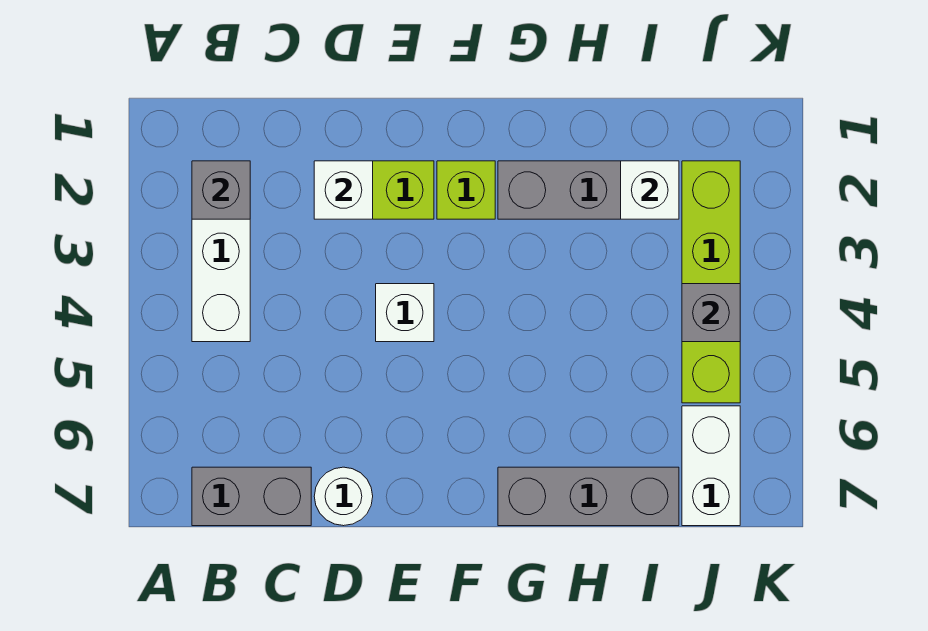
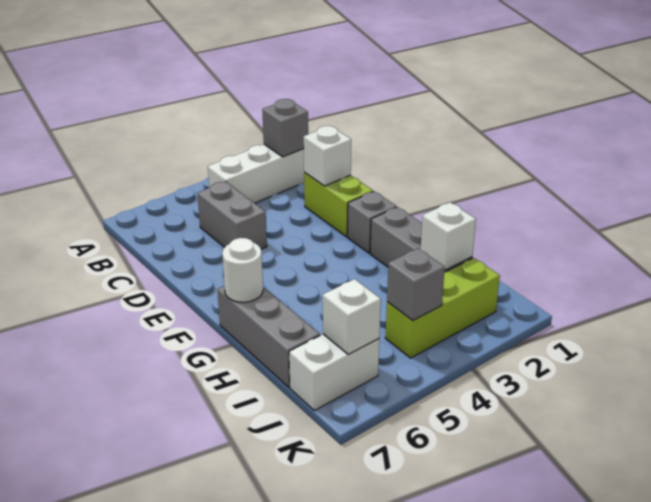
grey 1x2 brick [192,467,311,526] -> grey 1x2 brick moved to [197,181,267,249]
white 1x1 round brick [314,467,373,526] -> white 1x1 round brick moved to [222,238,263,302]
white 1x1 brick [376,284,434,342] -> white 1x1 brick moved to [323,279,381,355]
lime 1x1 brick [437,161,495,219] -> grey 1x1 brick [347,191,396,253]
lime 1x4 brick [682,161,740,403] -> lime 1x3 brick [386,258,500,358]

